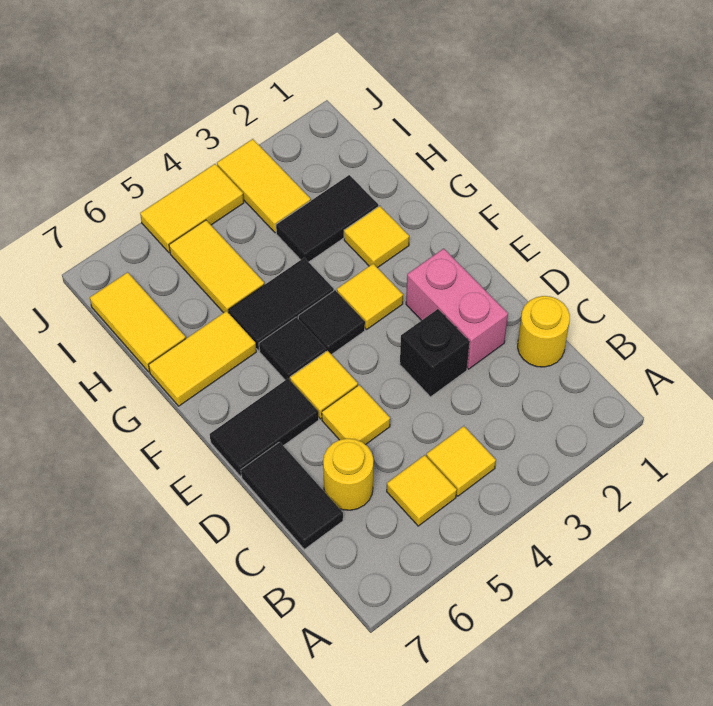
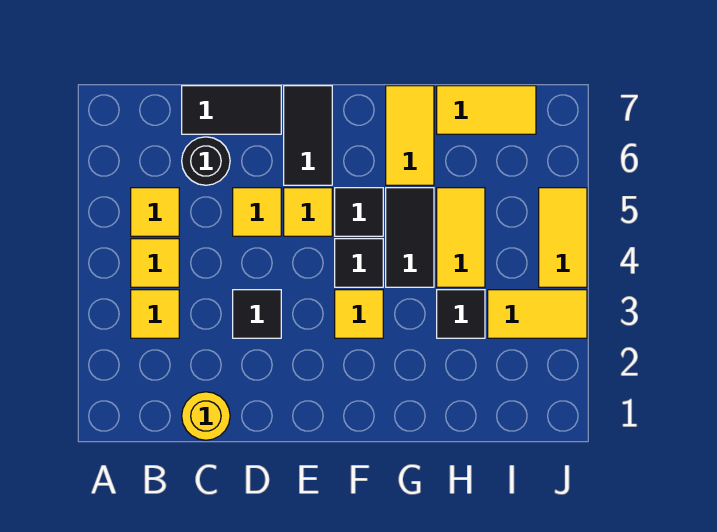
yellow 1x1 round brick [323,438,373,510] -> black 1x1 round brick [182,137,230,185]
pink 1x2 brick [406,248,508,369] -> none
black 1x1 brick [400,309,469,397] -> black 1x1 tile [233,290,281,338]
yellow 1x1 tile [344,206,409,268] -> yellow 1x1 tile moved to [131,290,179,338]
black 1x2 tile [276,175,378,262] -> black 1x1 tile [437,290,485,338]
yellow 1x2 tile [169,220,264,313] -> yellow 1x2 tile turned to [437,188,485,287]

